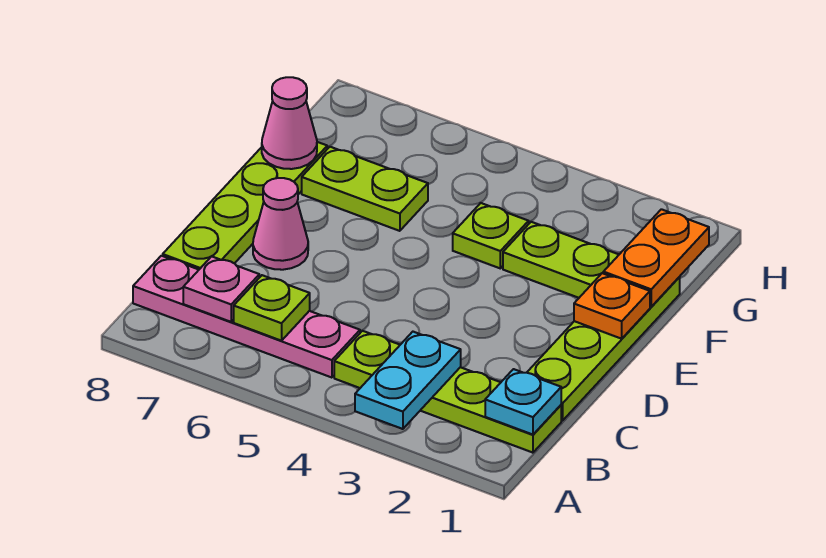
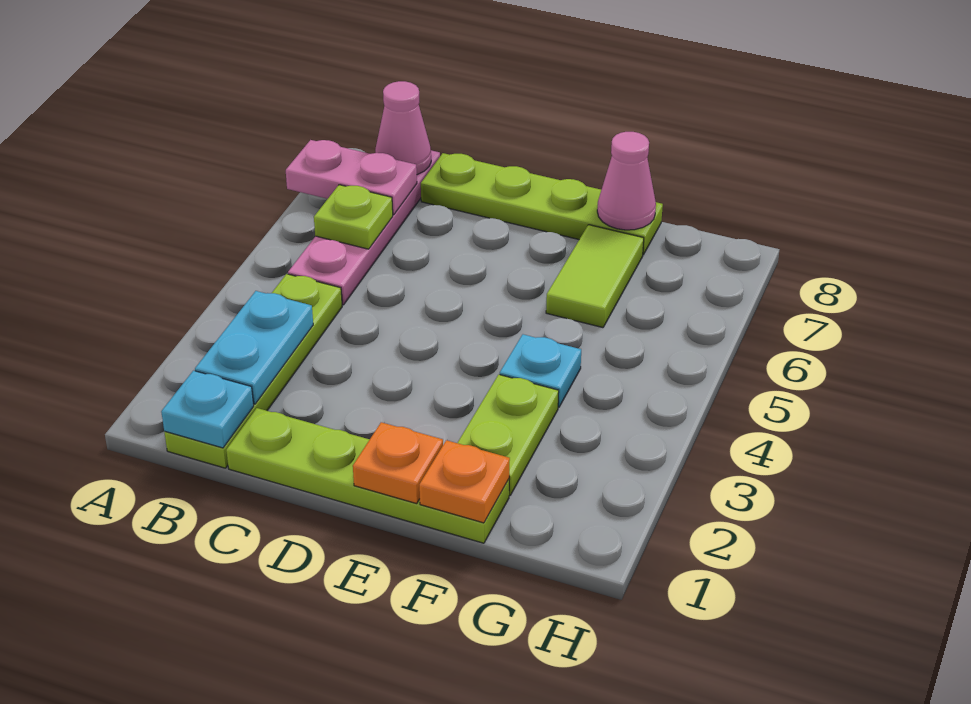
cyan 1x2 plate [355,332,461,429] -> cyan 1x2 plate turned to [195,291,313,404]
pink 1x1 plate [183,256,259,322] -> pink 1x2 plate [286,140,417,215]
pink 1x1 cone [253,178,308,270] -> pink 1x1 cone moved to [375,81,431,175]
orange 1x2 plate [603,209,709,307] -> orange 1x1 plate [419,440,510,523]
lime 1x1 plate [453,203,529,268] -> cyan 1x1 plate [500,334,581,408]
lime 1x2 plate [302,147,428,231] -> lime 1x2 tile [546,225,644,328]

